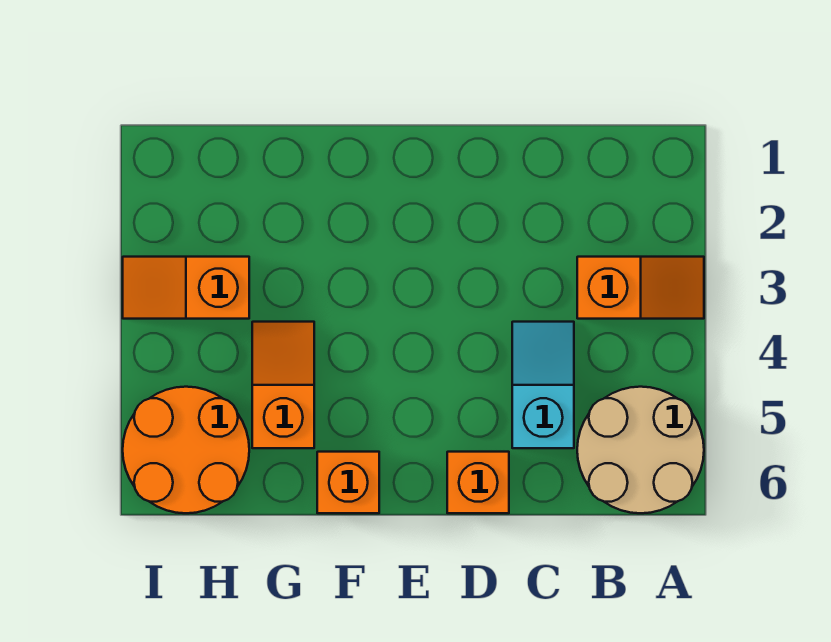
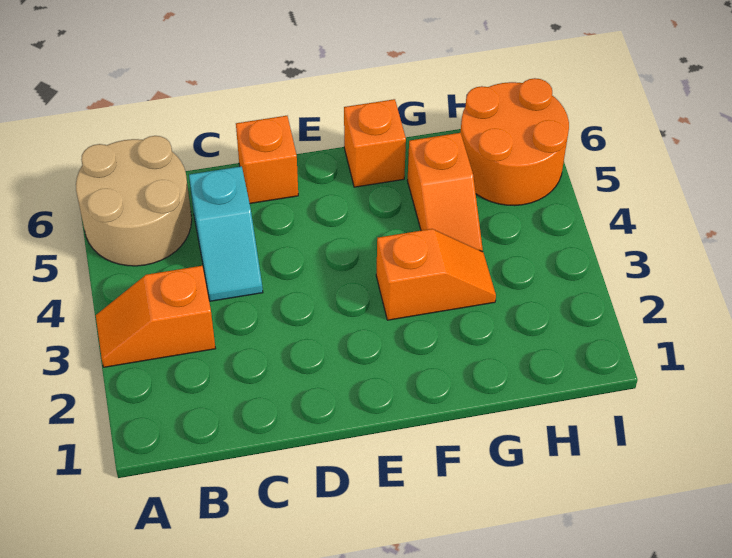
orange 1x2 slope [123,257,249,319] -> orange 1x2 slope moved to [376,229,496,320]

